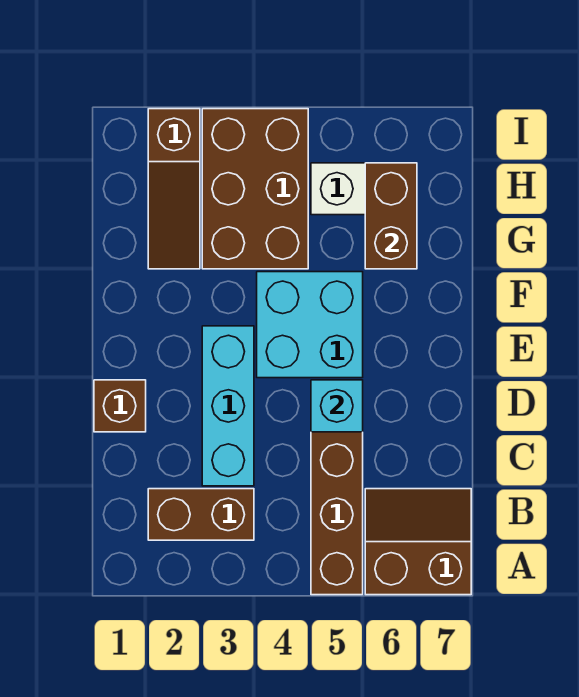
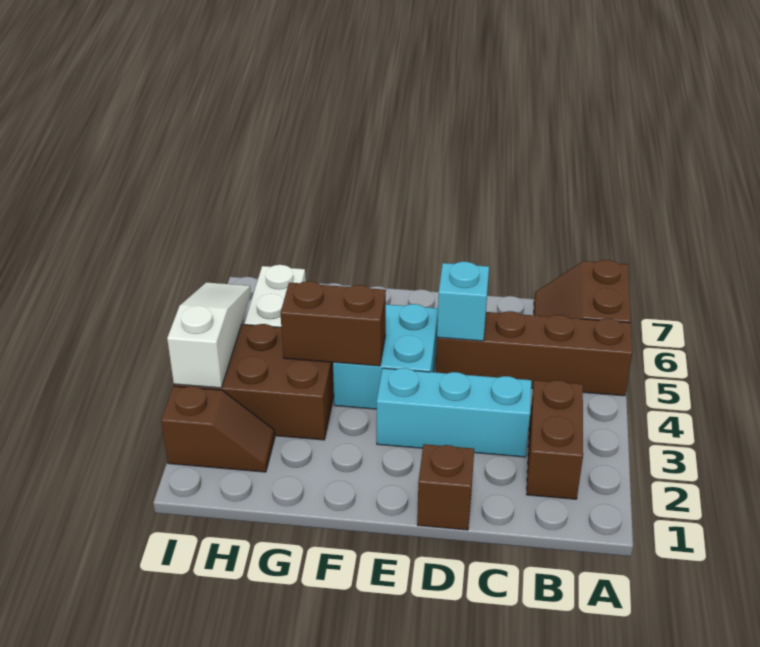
brown 1x3 slope [148,109,200,269] -> brown 1x2 slope [161,386,275,472]
brown 1x2 brick [365,163,417,269] -> brown 1x2 brick moved to [280,281,386,366]
none -> white 1x3 slope [167,282,251,388]

